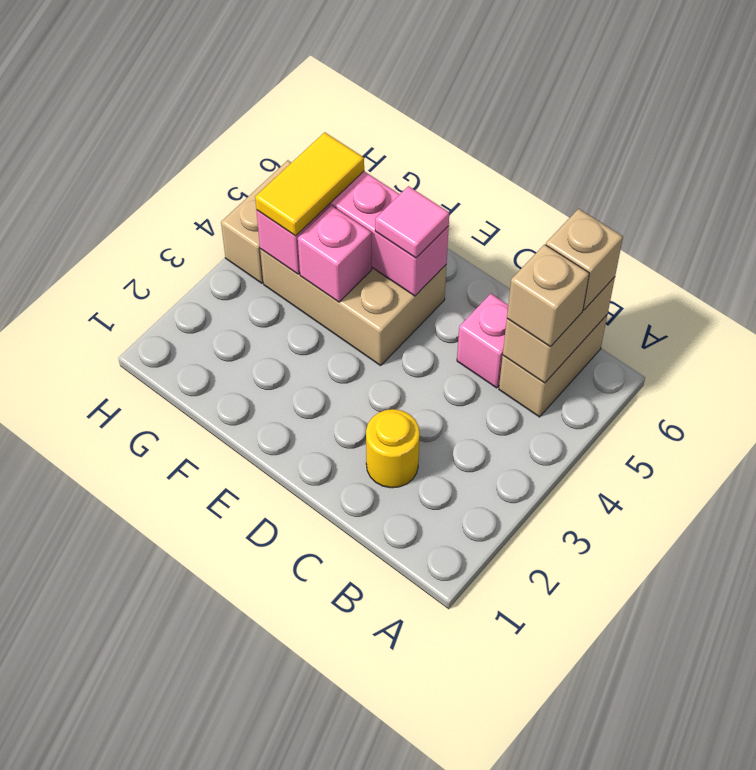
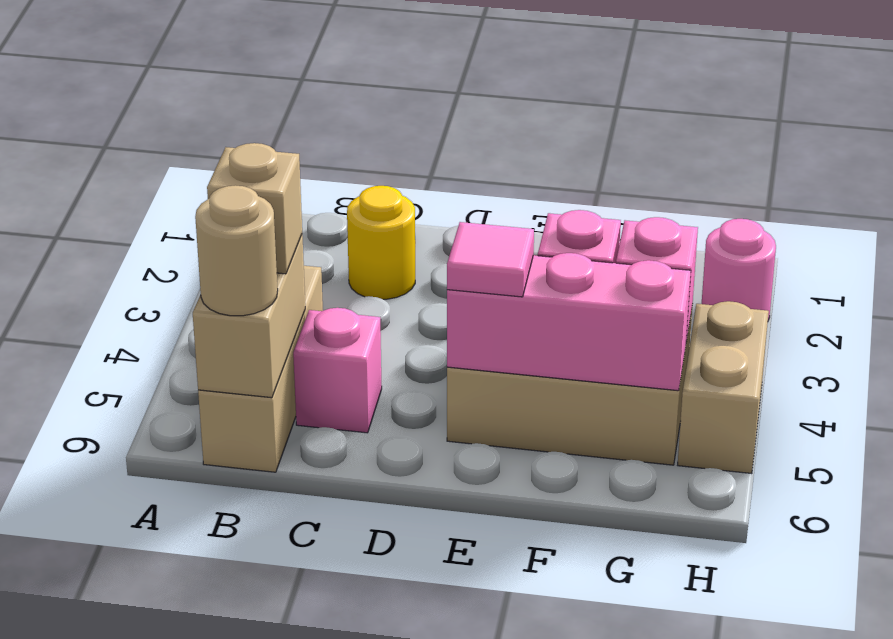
tan 1x2 brick [499,315,607,417] -> tan 1x3 brick [198,266,323,472]
tan 1x1 brick [546,209,623,310] -> tan 1x1 round brick [195,185,278,316]
yellow 1x2 tile [255,132,364,236] -> none
none -> pink 1x1 round brick [702,219,776,320]

